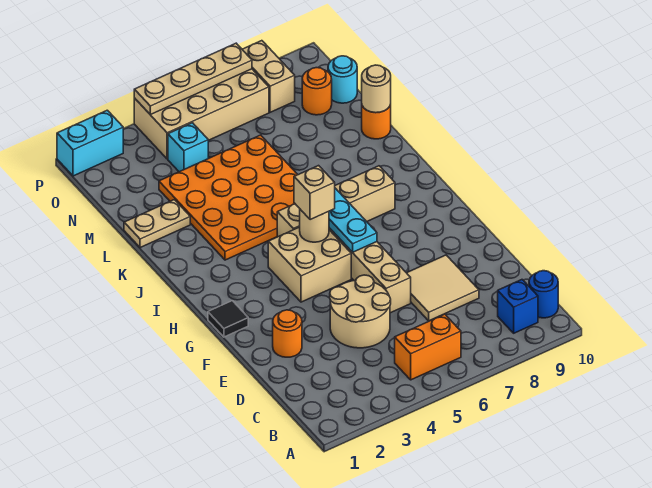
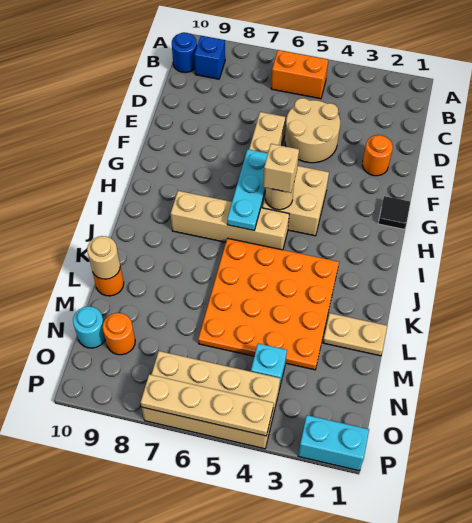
tan 2x2 tile [407,255,479,321] -> none
tan 1x2 brick [242,41,295,112] -> none

